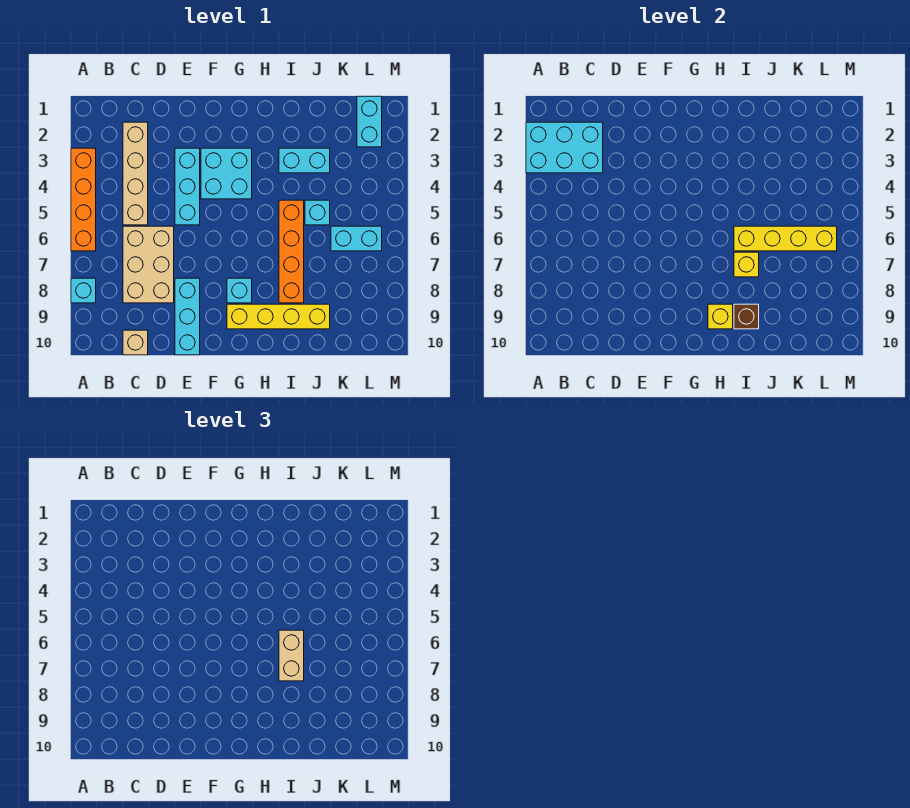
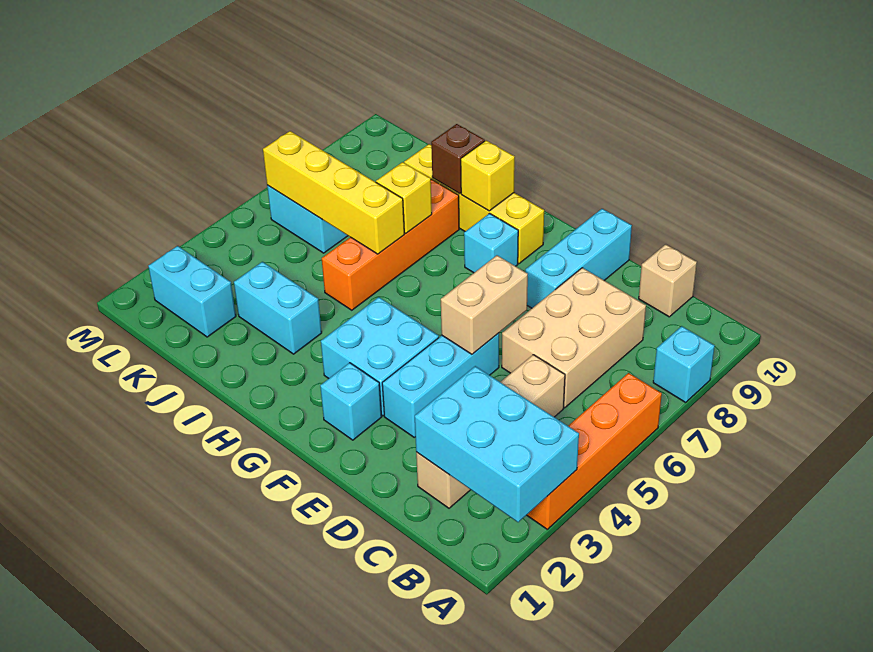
tan 1x2 brick [279,630,304,681] -> tan 1x2 brick moved to [441,255,528,354]
cyan 1x1 brick [305,200,330,225] -> cyan 1x1 brick moved to [320,363,382,440]
cyan 1x2 brick [357,96,382,147] -> cyan 1x2 brick turned to [148,246,236,337]

